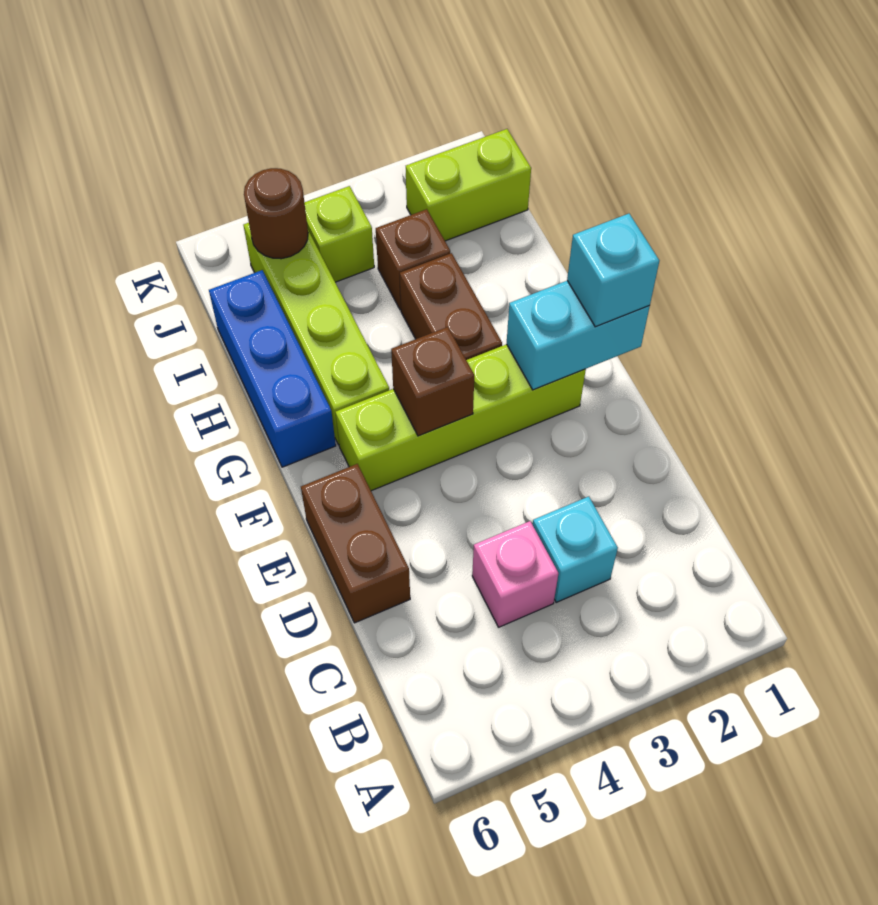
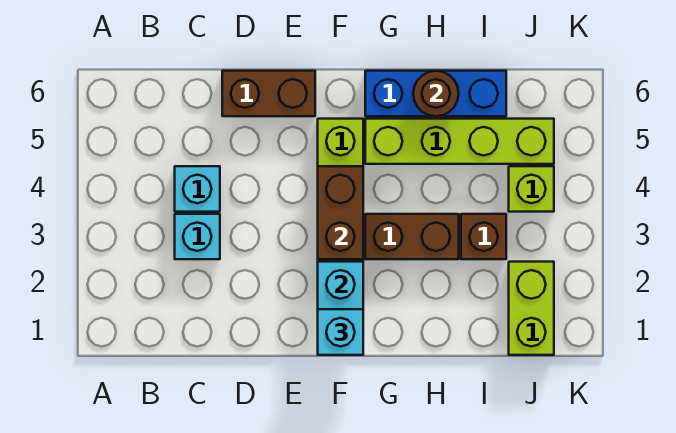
pink 1x1 brick [472,521,558,627] -> cyan 1x1 brick [175,166,220,212]
brown 1x1 brick [391,327,474,436] -> brown 1x2 brick [318,166,363,259]
brown 1x1 round brick [244,168,308,259] -> brown 1x1 round brick moved to [413,71,459,116]

